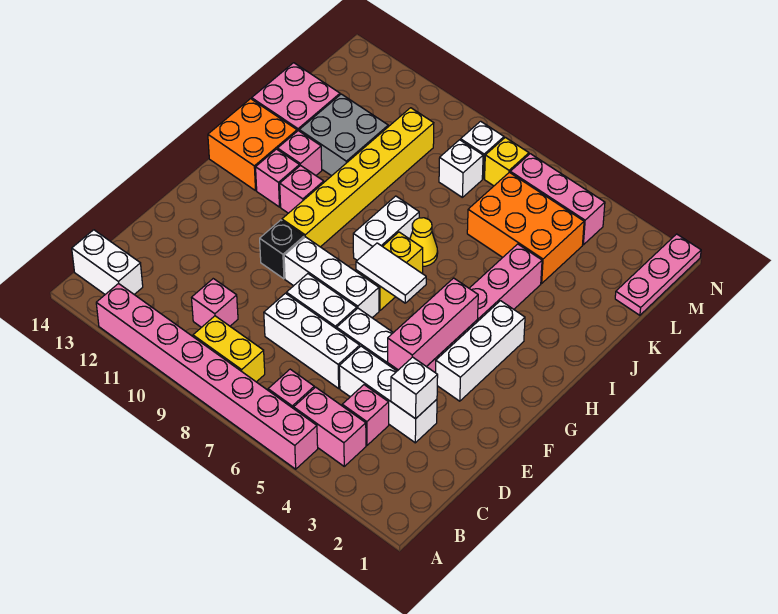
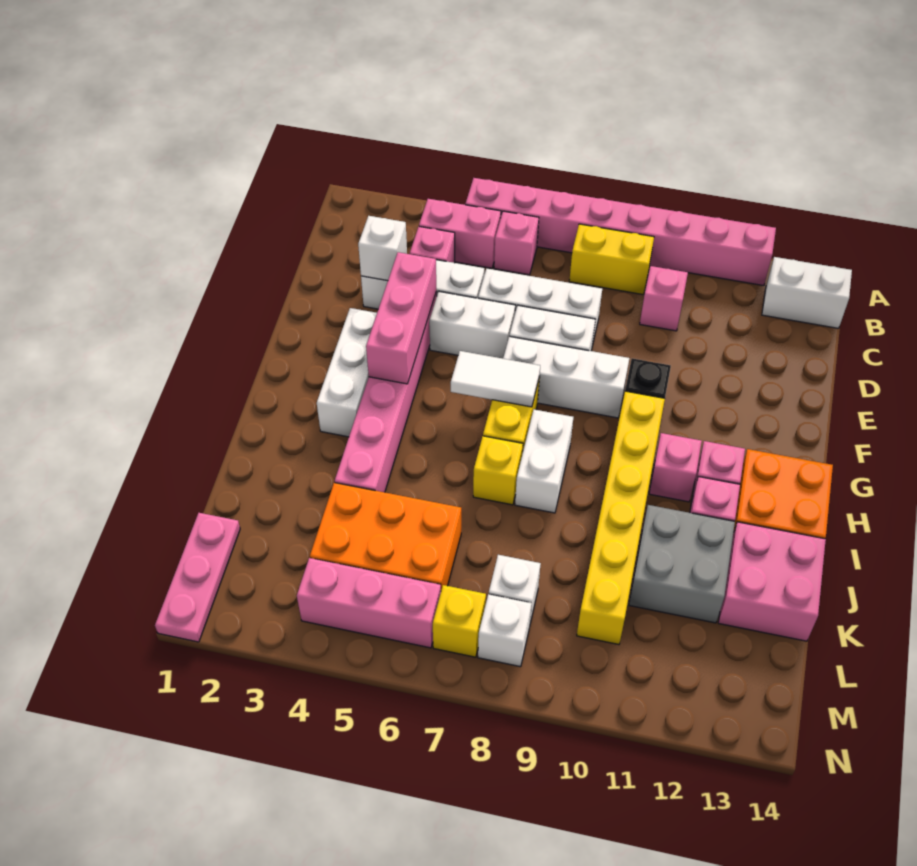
yellow 1x1 cone [410,218,438,266] -> yellow 1x1 brick [473,436,523,505]

